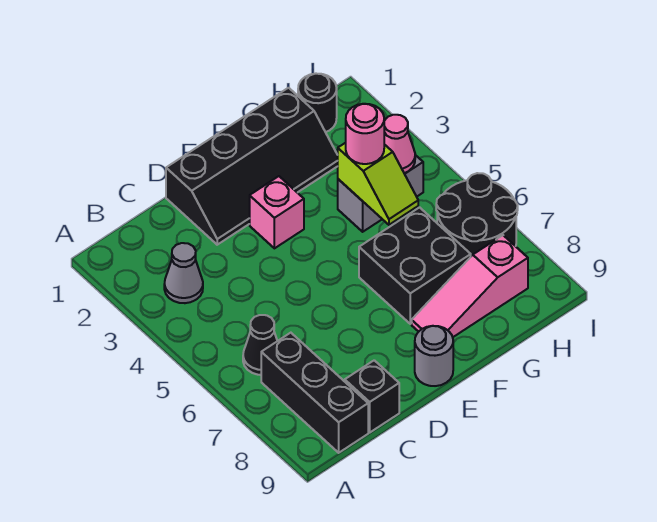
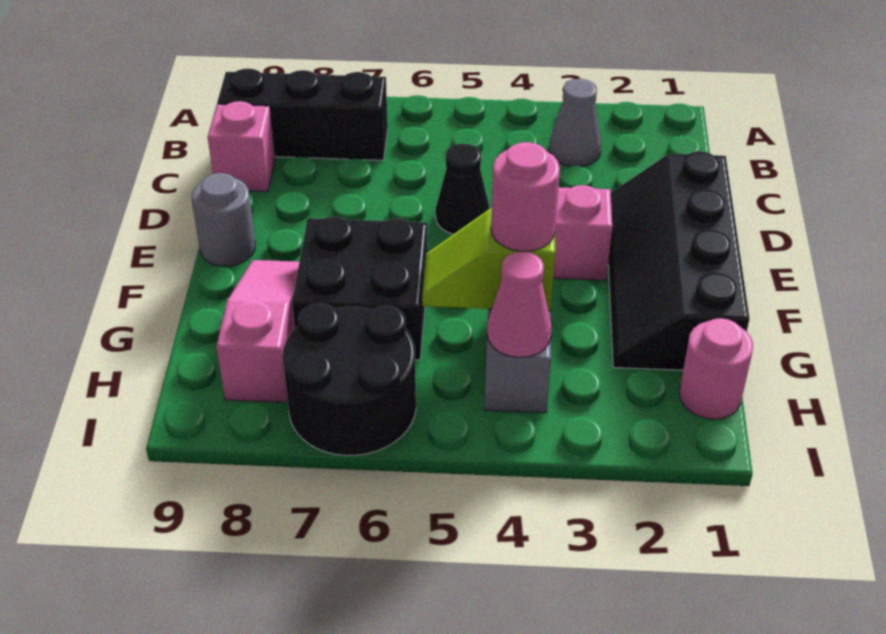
black 1x1 cone [243,315,277,375] -> black 1x1 cone moved to [436,144,490,234]
black 1x1 brick [345,360,399,432] -> pink 1x1 brick [208,101,275,192]
black 1x1 round brick [298,74,337,132] -> pink 1x1 round brick [679,318,753,419]

